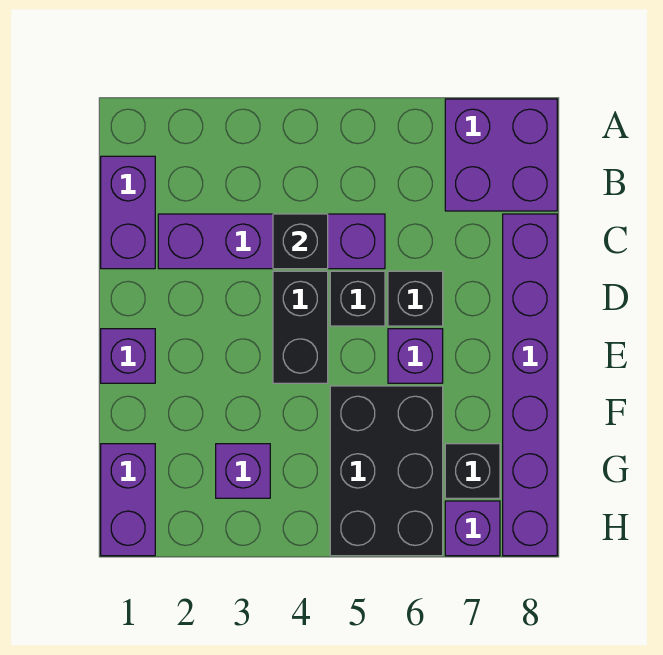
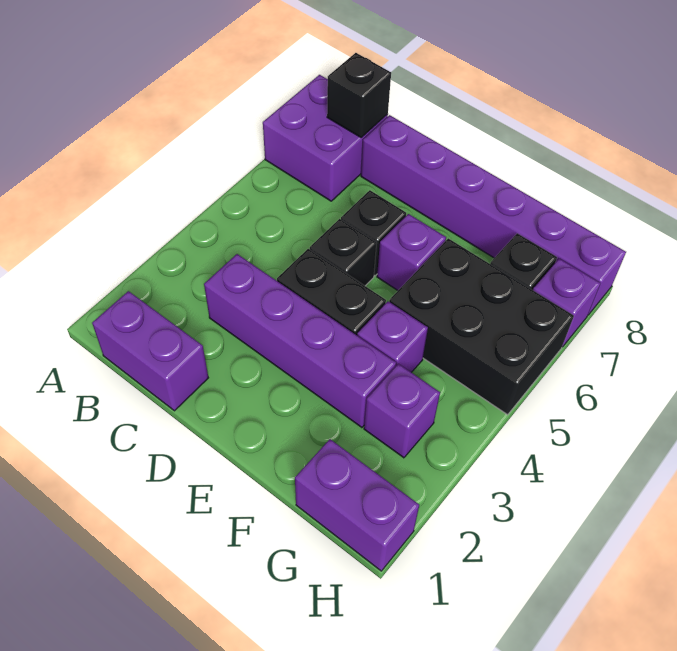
purple 1x4 brick [158,214,385,269] -> purple 1x4 brick turned to [204,254,396,427]
black 1x1 brick [273,214,328,269] -> black 1x1 brick moved to [327,53,391,138]
purple 1x1 brick [101,329,155,383] -> purple 1x1 brick moved to [357,301,428,372]

